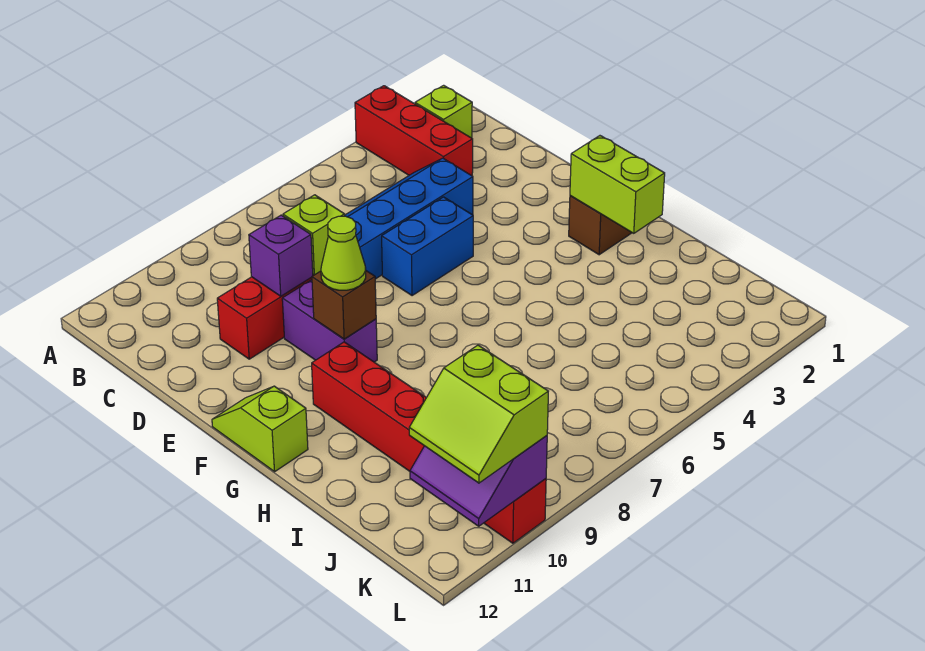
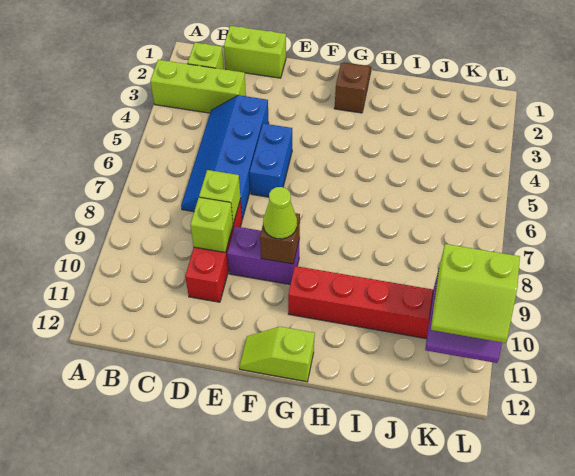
red 1x3 brick [355,86,473,176] -> lime 1x3 brick [150,60,246,113]
purple 1x1 brick [249,215,313,296] -> lime 1x1 brick [190,197,233,253]
lime 1x2 brick [570,136,665,233] -> lime 1x2 brick moved to [224,26,286,78]

